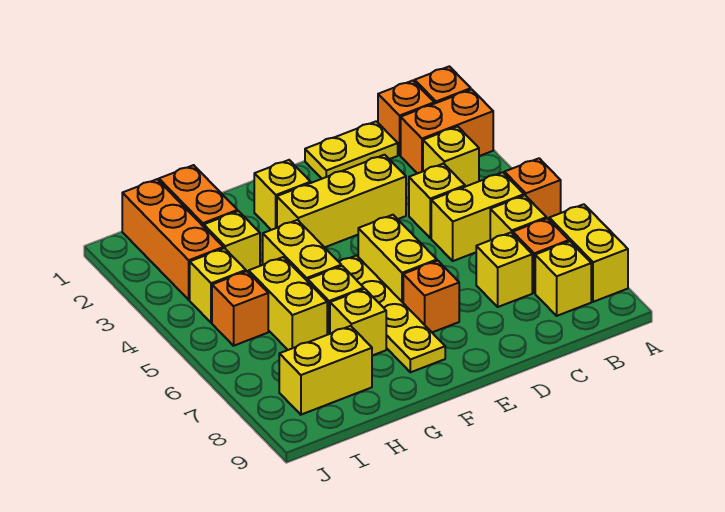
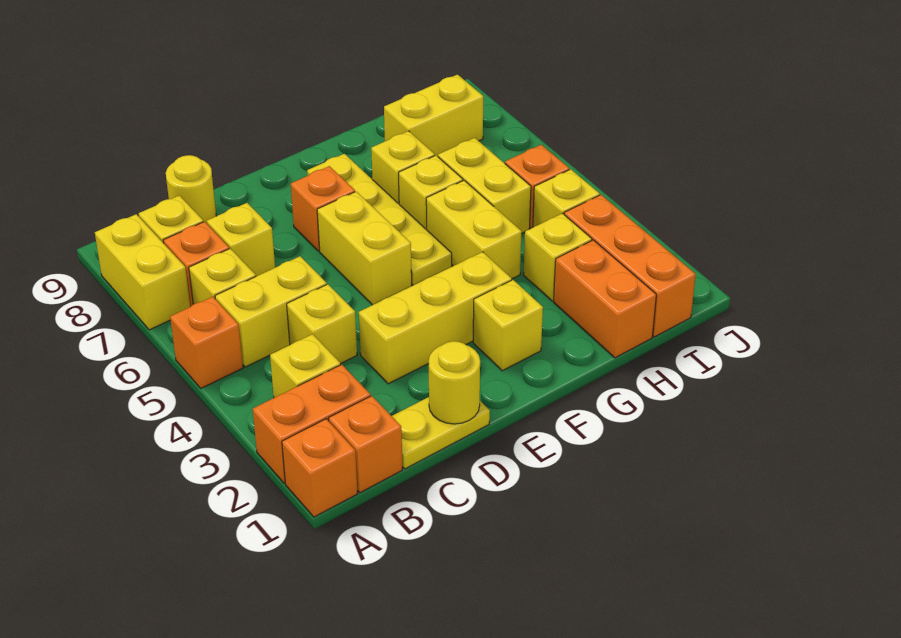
none -> yellow 1x1 round brick [166,155,216,224]
none -> yellow 1x1 round brick [429,341,480,424]

